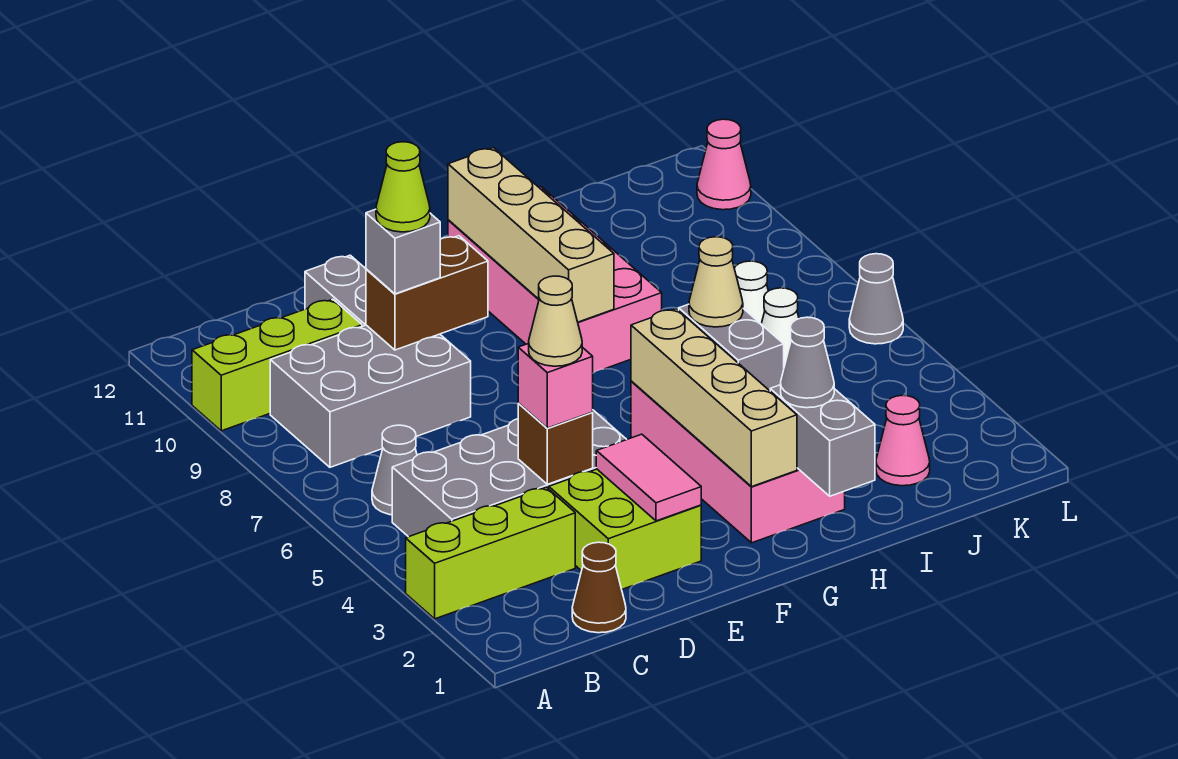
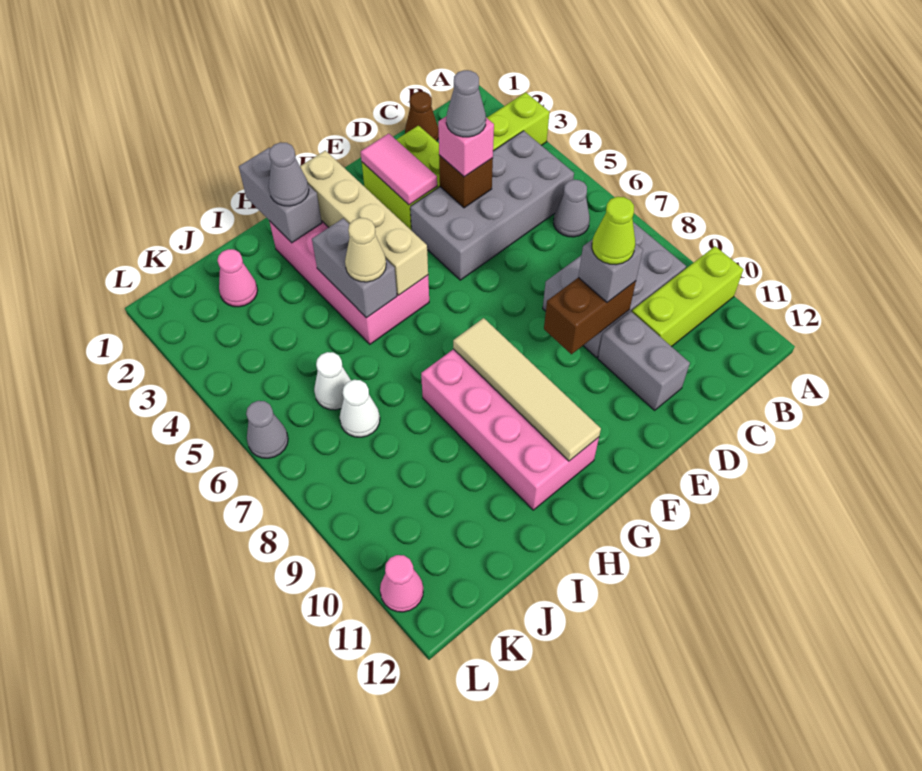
tan 1x1 cone [529,276,582,366] -> grey 1x1 cone [446,70,486,137]
tan 1x4 brick [448,148,614,322] -> tan 1x4 tile [453,318,601,461]

